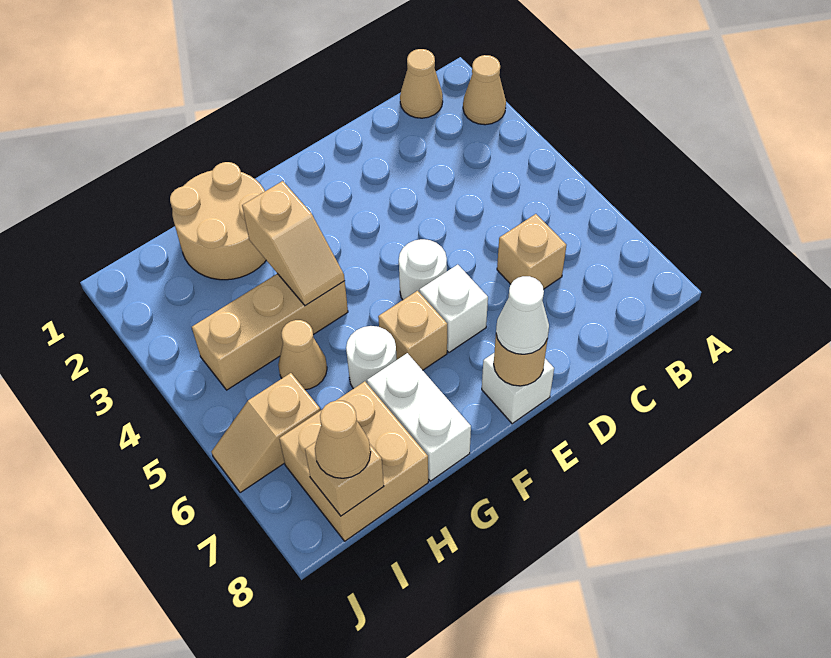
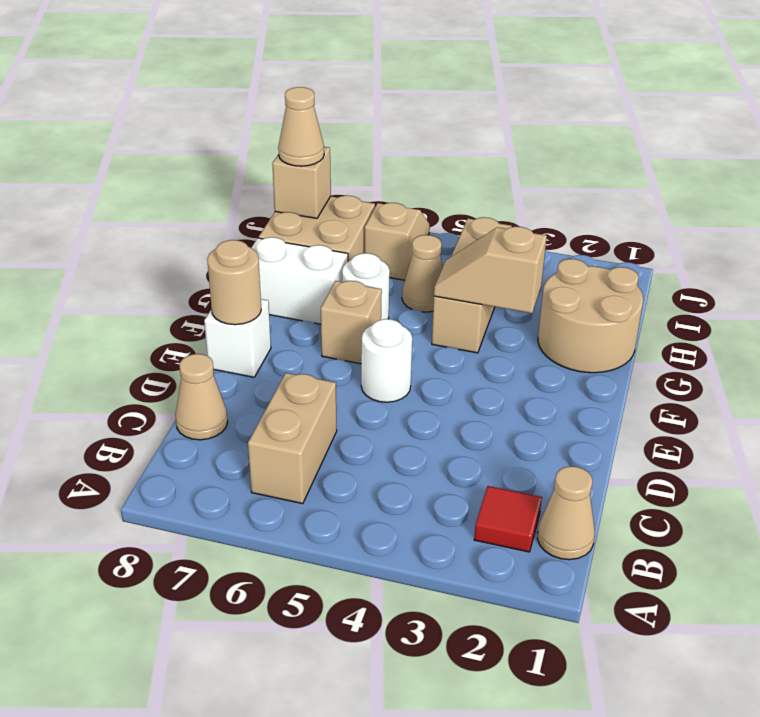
tan 1x1 cone [463,55,506,125] -> tan 1x1 cone moved to [175,354,228,440]
none -> red 1x1 tile [474,486,542,552]
tan 1x1 brick [497,214,566,289] -> tan 1x2 brick [248,373,337,504]
white 1x1 brick [420,265,488,352] -> none
white 1x1 cone [496,276,549,354] -> none

